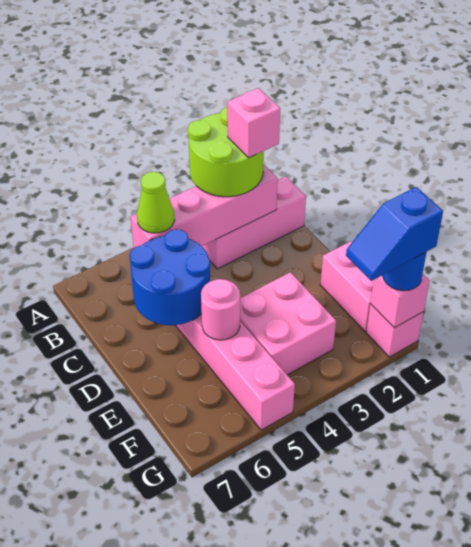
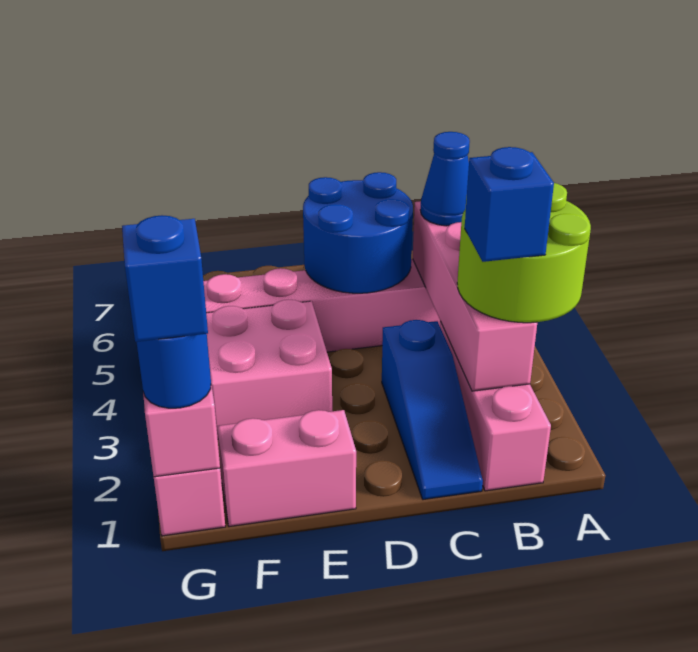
pink 1x1 brick [227,88,280,158] -> blue 1x1 brick [465,147,554,262]
lime 1x1 cone [137,172,175,233] -> blue 1x1 cone [420,132,470,226]
none -> blue 1x3 slope [382,320,483,500]
pink 1x1 round brick [201,279,240,340] -> none

